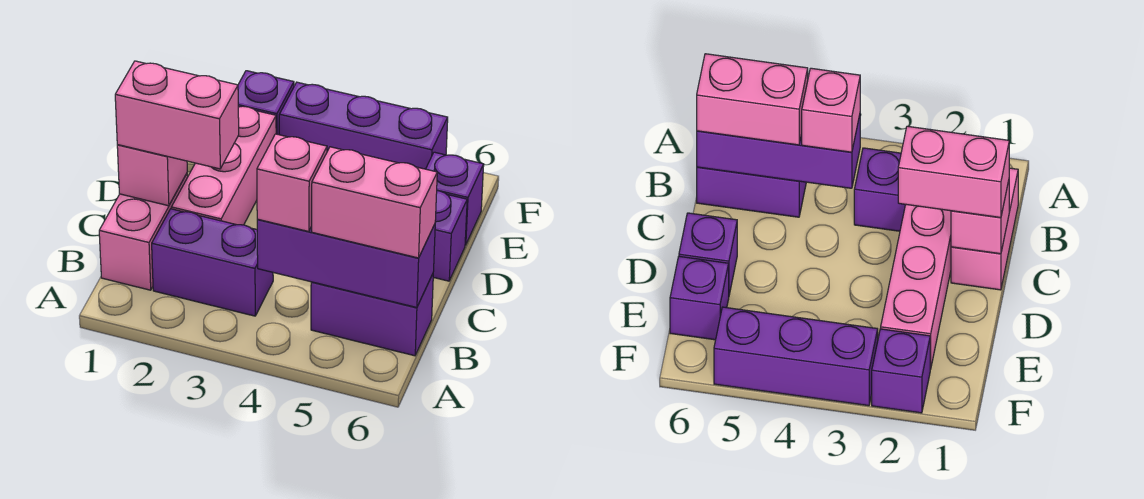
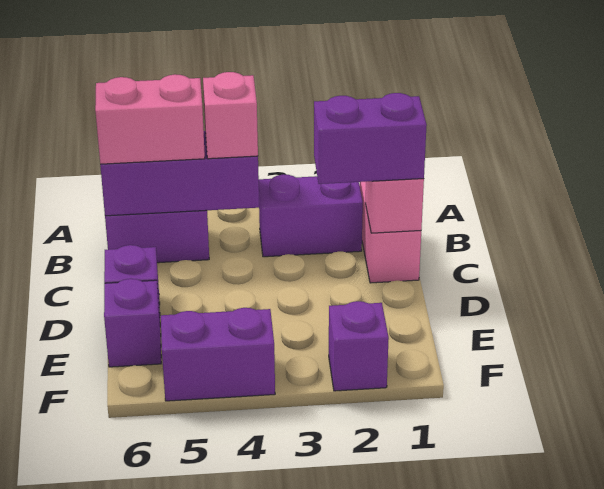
pink 1x2 brick [115,61,239,169] -> purple 1x2 brick [314,93,427,184]
pink 1x3 brick [171,106,276,225] -> none
purple 1x3 brick [279,82,448,169] -> purple 1x2 brick [161,308,275,401]

